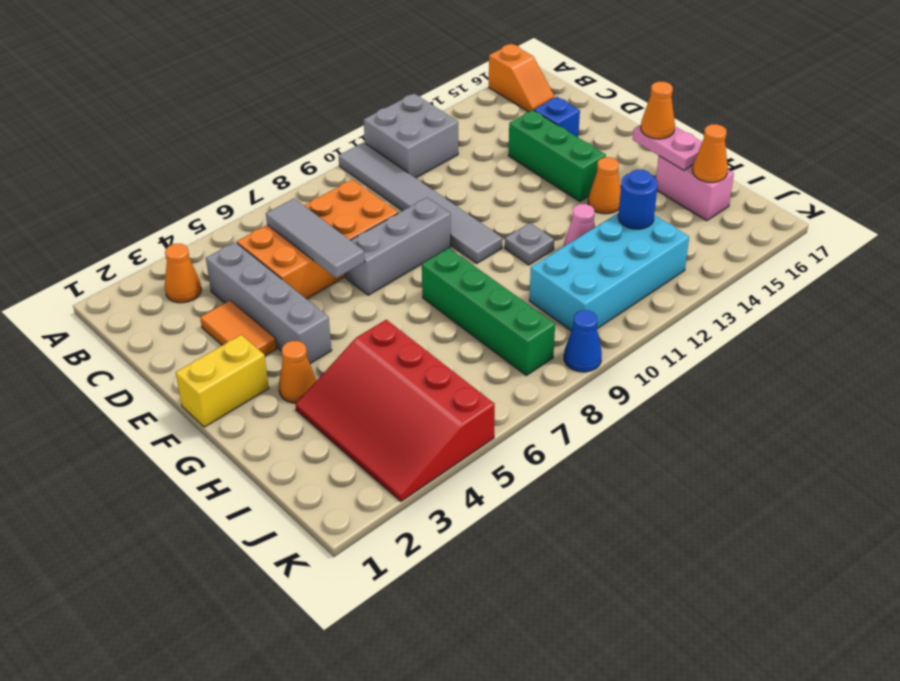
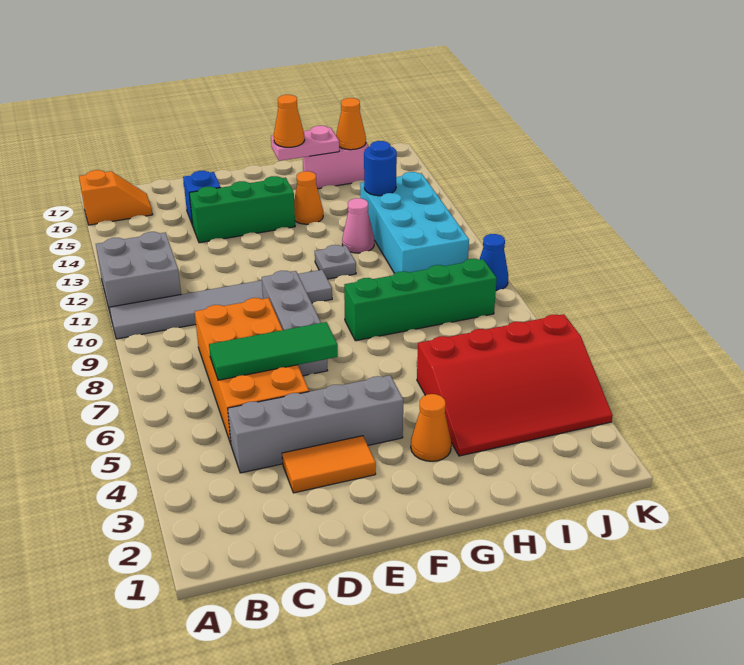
orange 1x1 cone [165,244,201,303] -> none
grey 1x3 tile [266,199,365,278] -> green 1x3 tile [209,322,338,380]
yellow 1x2 brick [176,335,269,427] -> none

